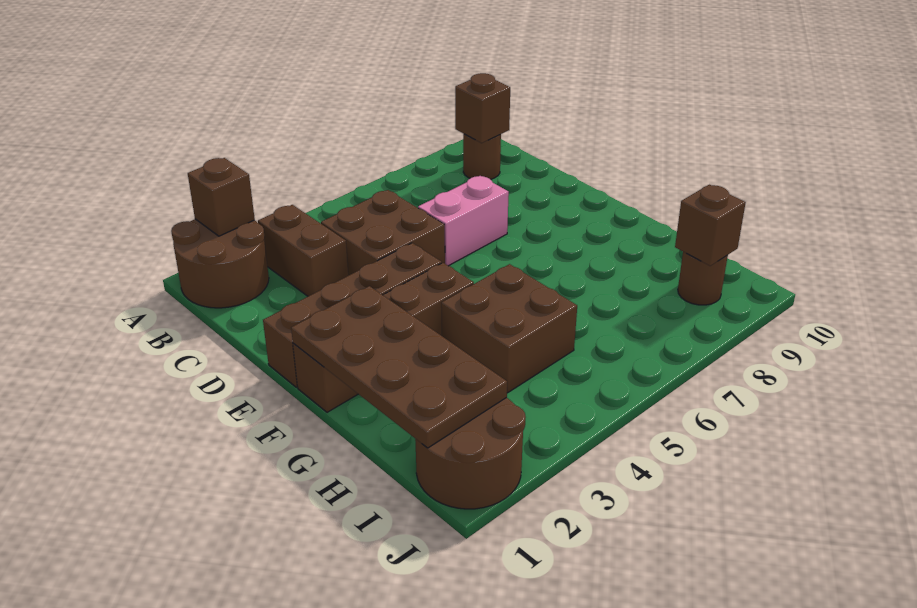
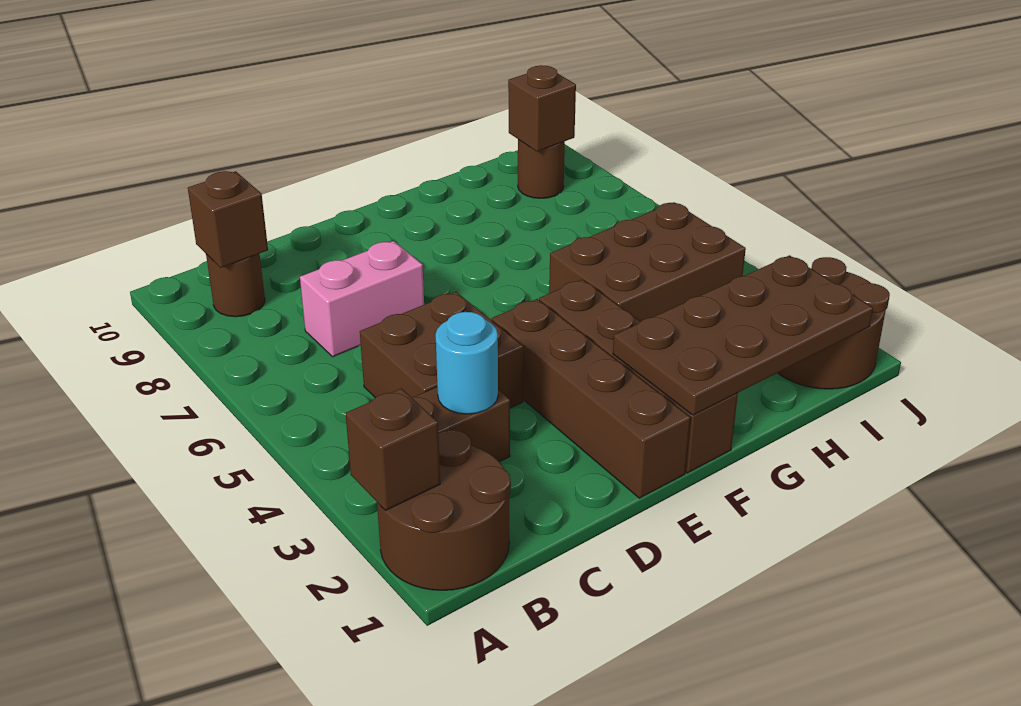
none -> cyan 1x1 round brick [436,312,498,414]
pink 1x2 brick [418,176,509,266] -> pink 1x2 brick turned to [300,241,424,357]
brown 2x2 brick [441,264,577,393] -> brown 2x3 brick [549,202,746,322]

